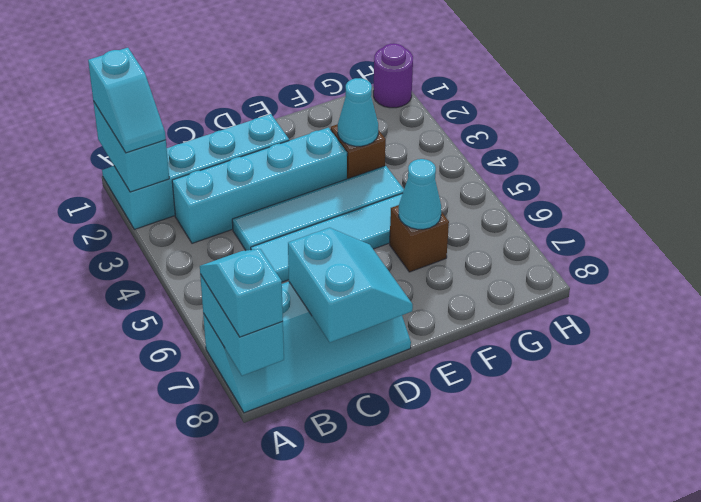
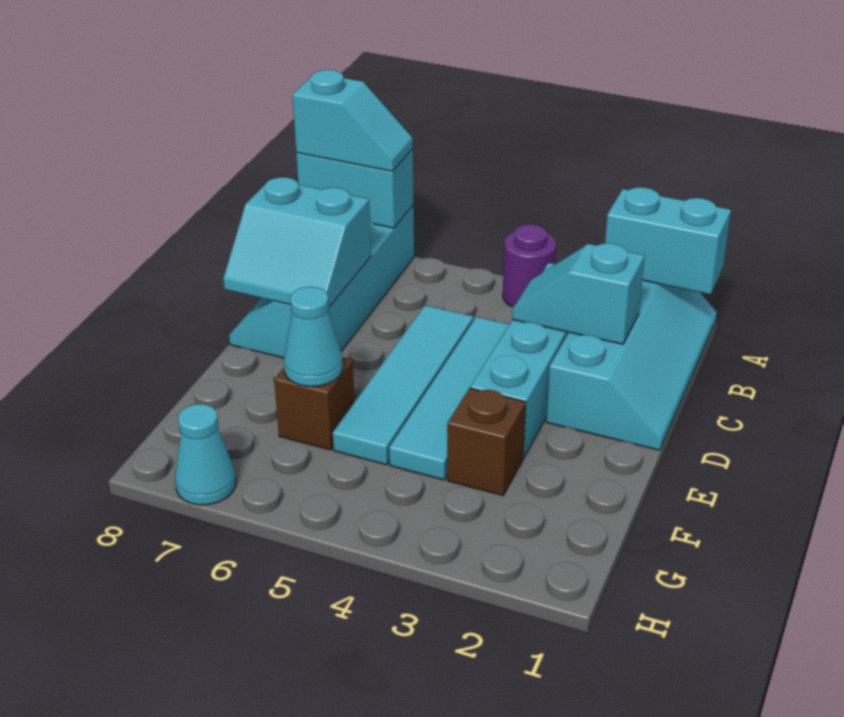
cyan 1x2 slope [88,48,166,153] -> cyan 1x2 slope moved to [512,243,645,344]
cyan 1x1 cone [338,78,378,146] -> cyan 1x1 cone moved to [175,404,236,505]
purple 1x1 round brick [373,43,413,108] -> purple 1x1 round brick moved to [503,224,556,307]

